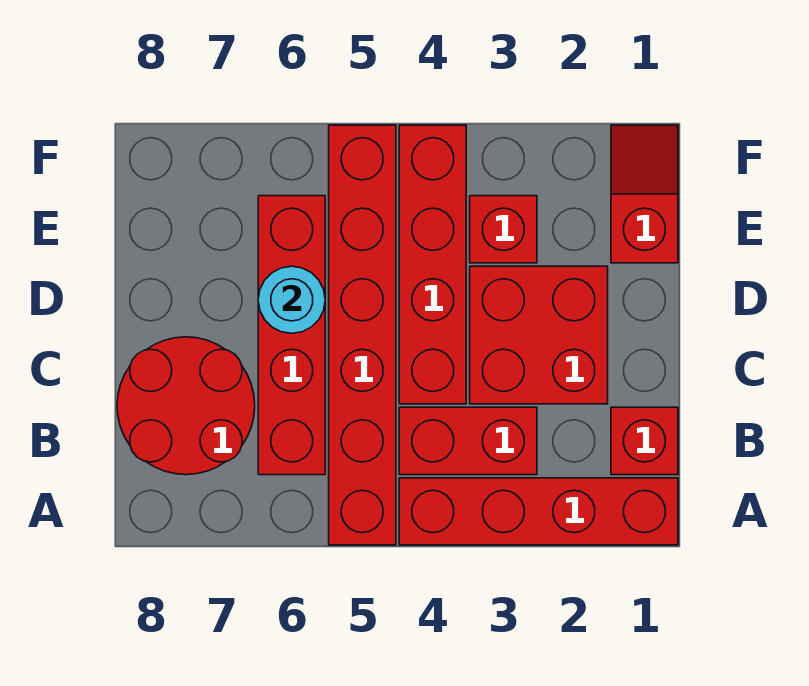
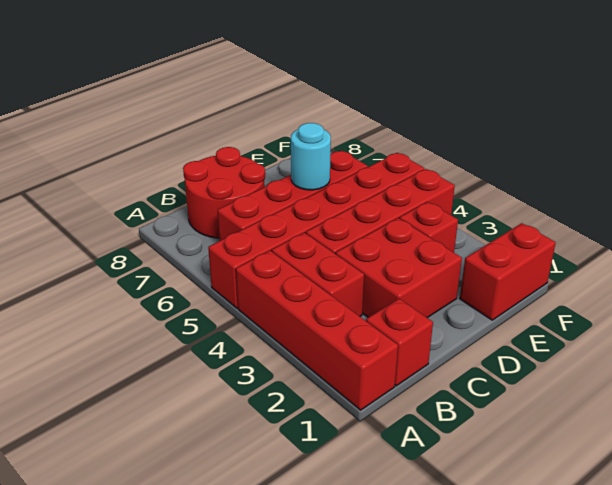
red 1x2 slope [611,125,678,263] -> red 1x2 brick [460,223,556,320]

